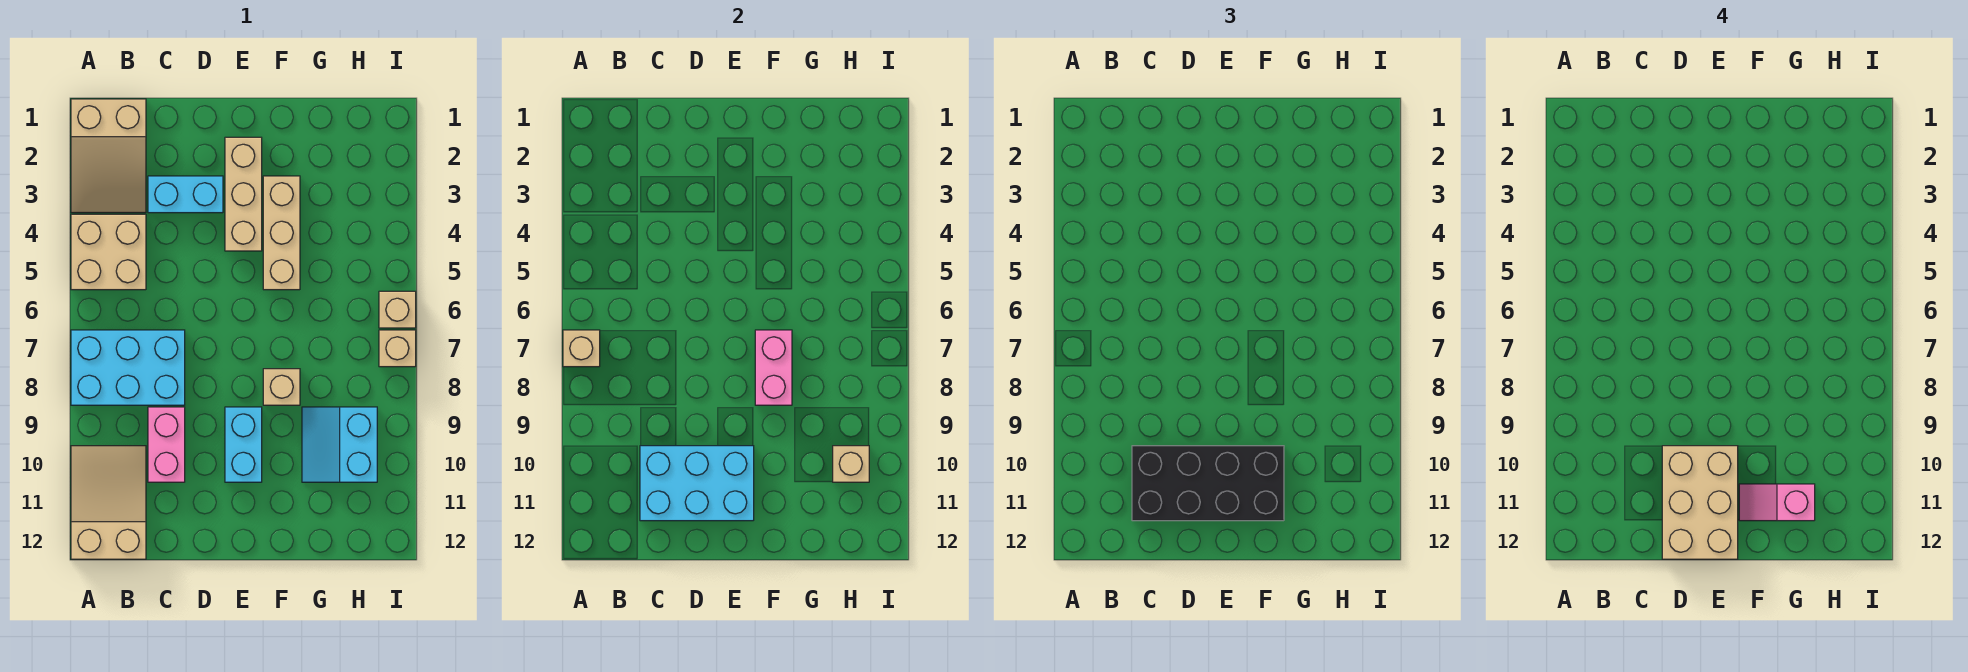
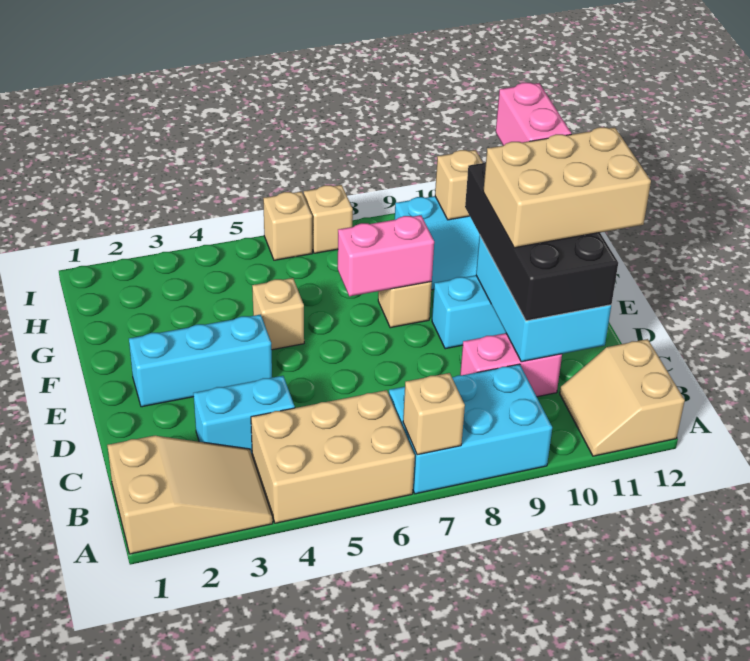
tan 2x2 brick [71,214,146,290] -> tan 2x3 brick [251,390,415,523]
cyan 2x3 brick [71,330,185,405] -> cyan 2x3 brick turned to [389,364,552,494]
tan 2x3 slope [71,446,146,559] -> tan 2x2 slope [560,339,685,456]
cyan 1x2 brick [148,176,223,213] -> cyan 1x2 brick turned to [193,376,295,454]
tan 1x3 brick [225,137,262,251] -> cyan 1x3 brick [129,314,272,407]
tan 1x3 brick [263,176,300,290] -> tan 1x1 brick [252,278,304,350]
pink 1x2 slope [1739,484,1815,521] -> pink 1x2 brick [496,83,571,146]

